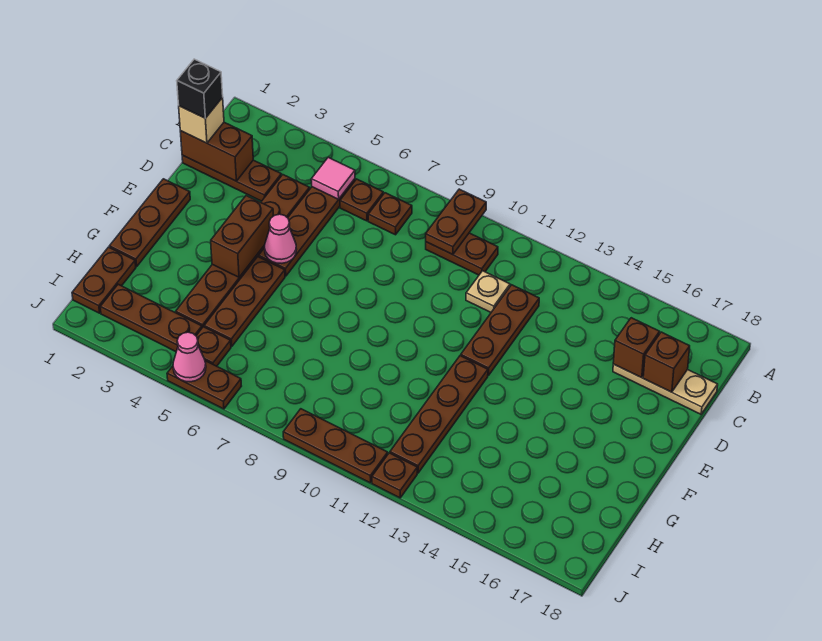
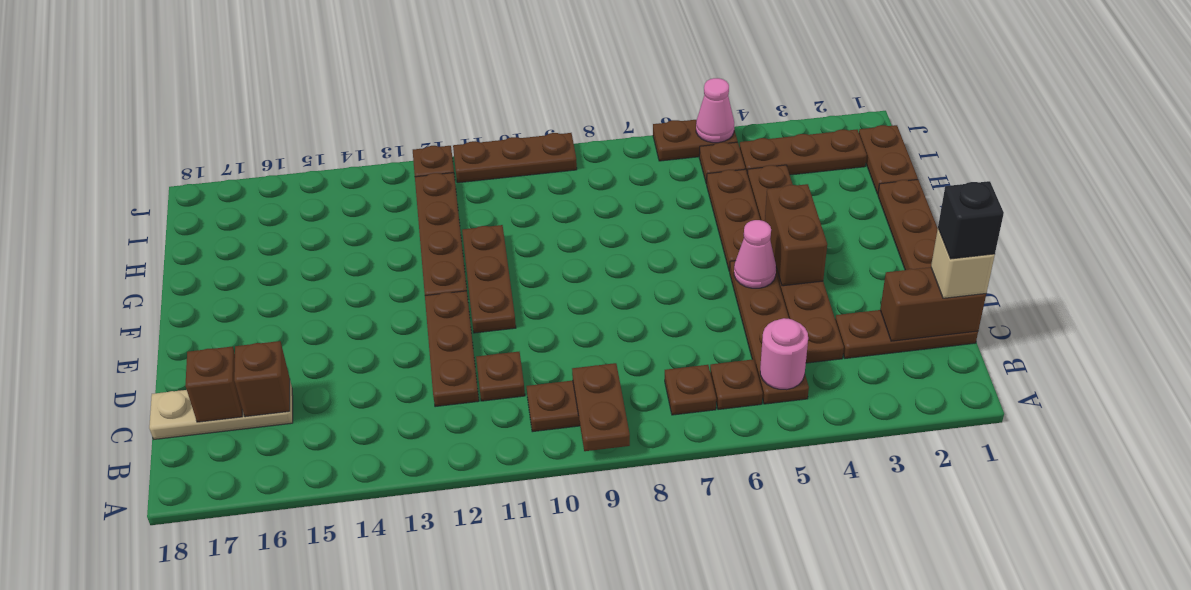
pink 1x1 tile [311,157,355,199] -> pink 1x1 round brick [760,318,808,390]
tan 1x1 plate [466,271,510,312] -> brown 1x1 plate [476,352,525,401]
none -> brown 1x3 plate [462,225,516,333]

